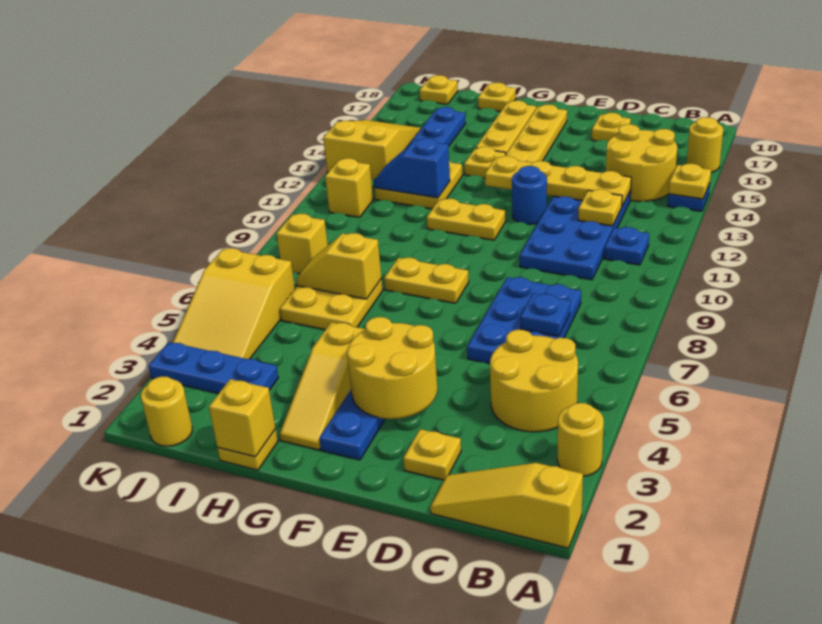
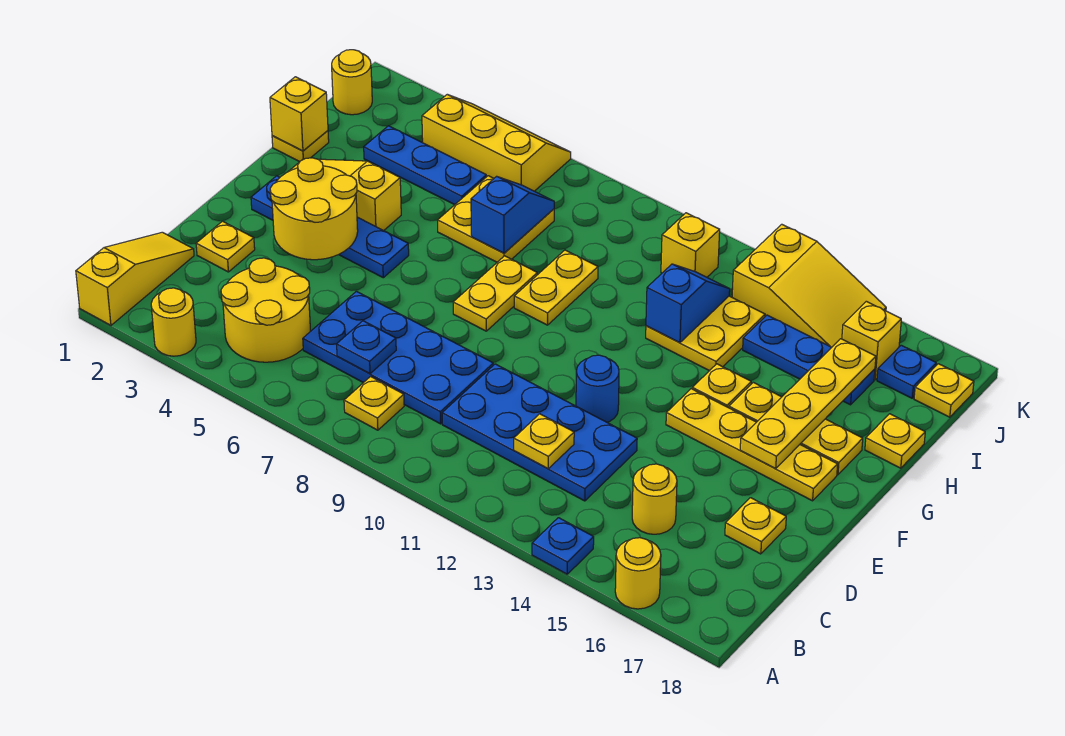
yellow 1x1 plate [669,164,711,199] -> yellow 1x1 plate moved to [344,377,404,430]
blue 1x1 plate [604,227,649,265] -> blue 1x1 plate moved to [877,345,936,398]
yellow 2x2 round brick [606,124,677,201] -> yellow 1x1 round brick [632,464,677,534]
blue 2x3 plate [467,277,581,363] -> blue 2x4 plate [303,291,493,424]
yellow 1x4 plate [485,156,631,206] -> yellow 1x4 plate moved to [740,339,876,468]
yellow 1x2 plate [427,199,506,240] -> yellow 1x2 plate moved to [514,250,598,325]
yellow 1x2 slope [296,233,381,299] -> blue 1x2 slope [471,176,554,253]
blue 1x3 plate [149,342,278,394] -> blue 1x3 plate turned to [364,126,486,205]
yellow 2x3 slope [173,248,295,359] -> yellow 2x3 slope turned to [422,95,571,191]
yellow 1x1 brick [276,214,328,274] -> yellow 1x1 brick moved to [842,301,901,380]

